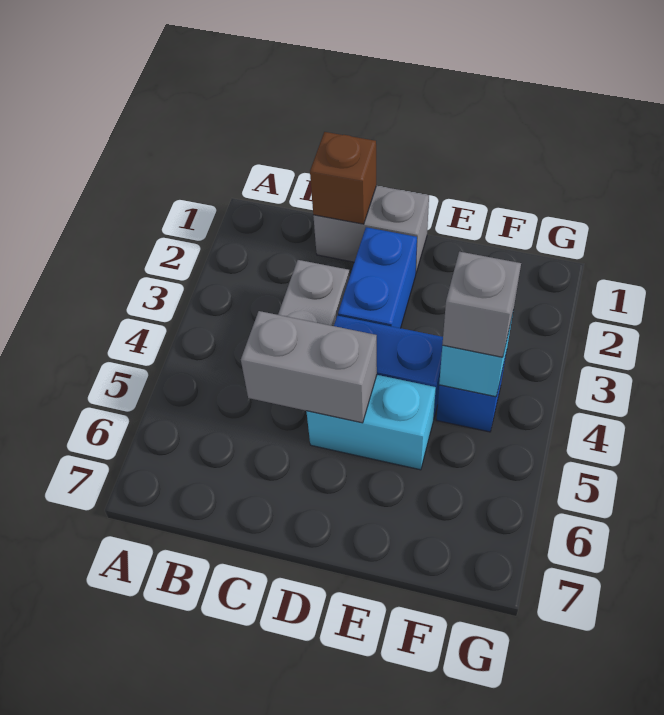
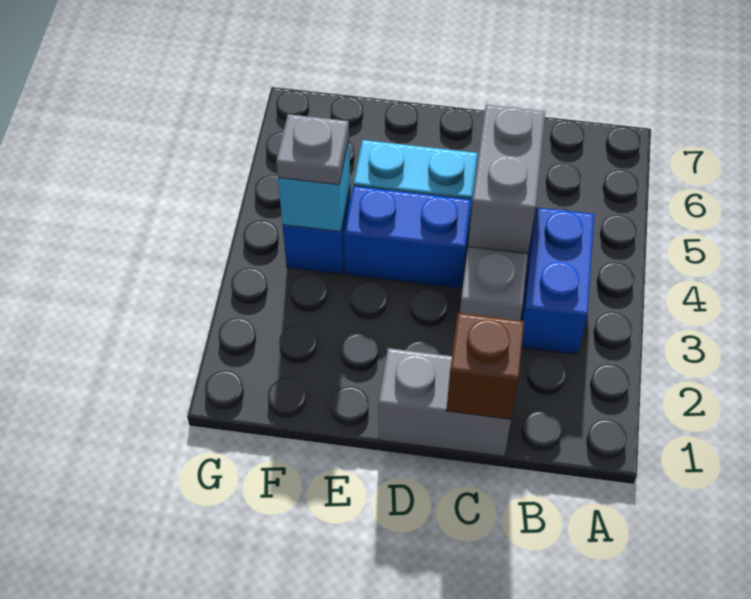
grey 1x2 brick [241,311,377,423] -> grey 1x2 brick turned to [468,105,545,254]
blue 1x2 brick [338,227,417,328] -> blue 1x2 brick moved to [521,207,594,354]
grey 1x1 brick [442,252,521,357] -> grey 1x1 plate [276,114,349,185]

